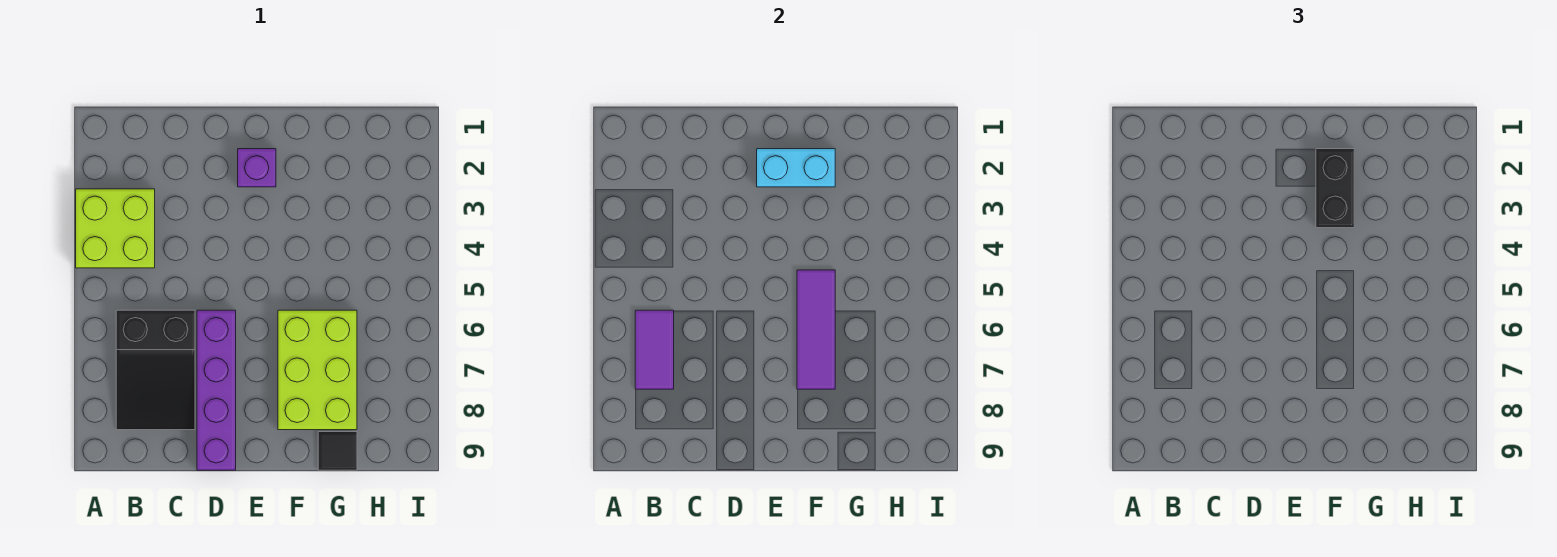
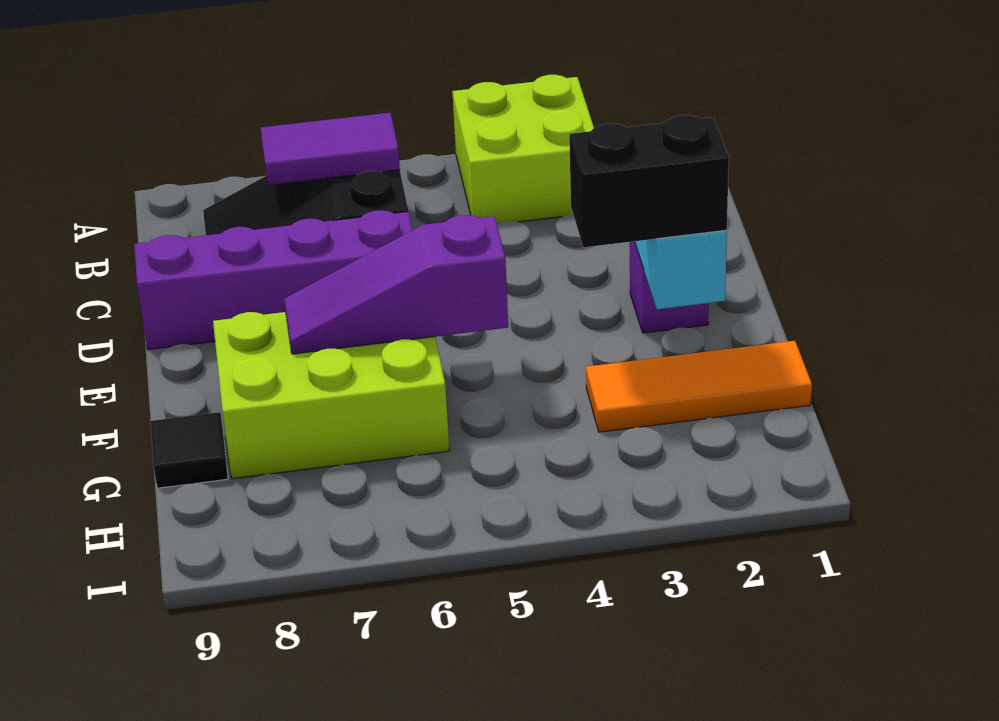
purple 1x3 tile [797,270,835,389] -> purple 1x3 slope [284,215,508,354]
none -> orange 1x3 tile [586,341,812,432]

